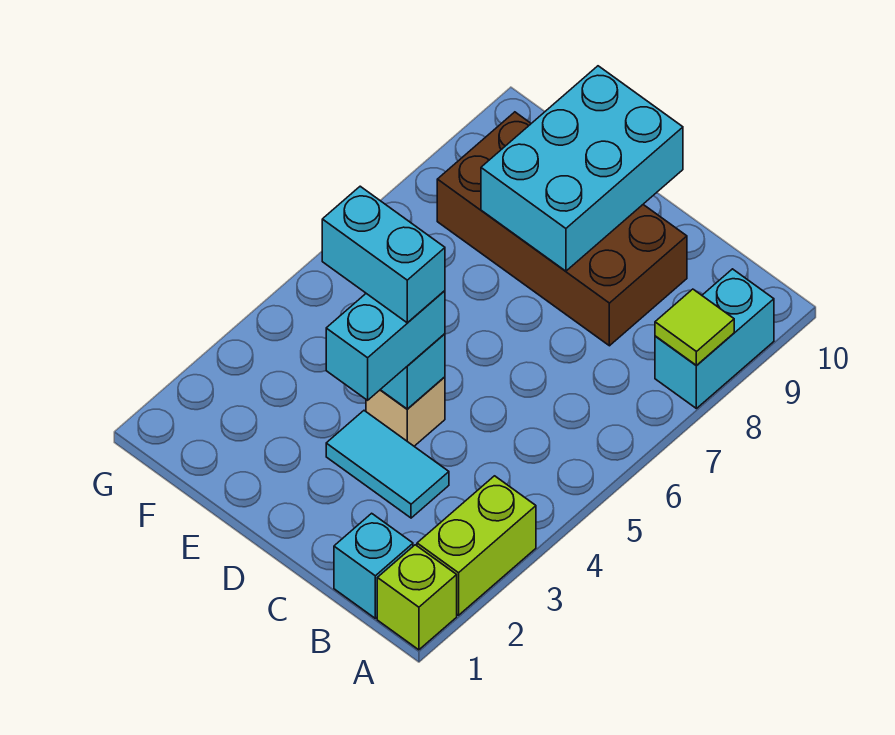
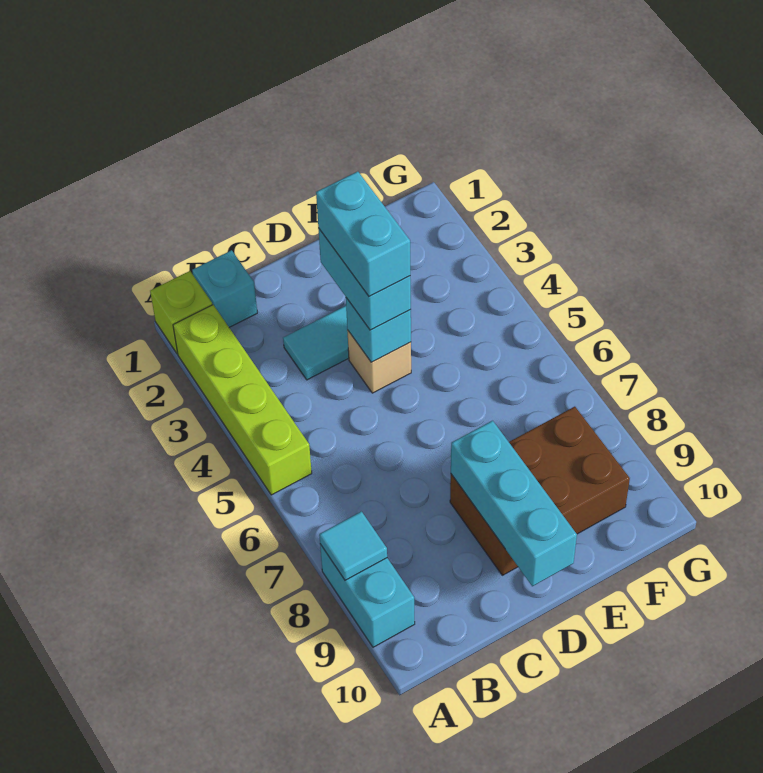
lime 1x2 brick [417,476,536,615] -> lime 1x4 brick [173,305,312,495]
lime 1x1 tile [655,289,734,366] -> cyan 1x1 tile [319,511,387,580]
brown 2x4 brick [437,112,687,346] -> brown 2x3 brick [450,407,630,575]
cyan 1x2 brick [322,186,445,323] -> cyan 1x2 brick turned to [316,171,410,297]
cyan 2x3 brick [481,66,683,271] -> cyan 1x3 brick [451,421,577,586]

